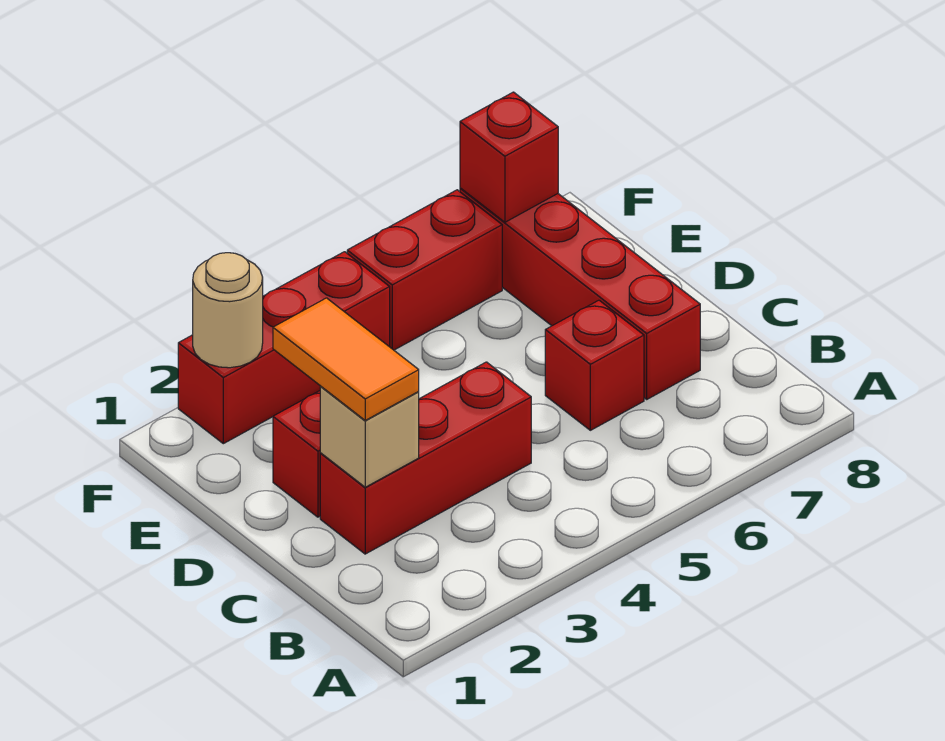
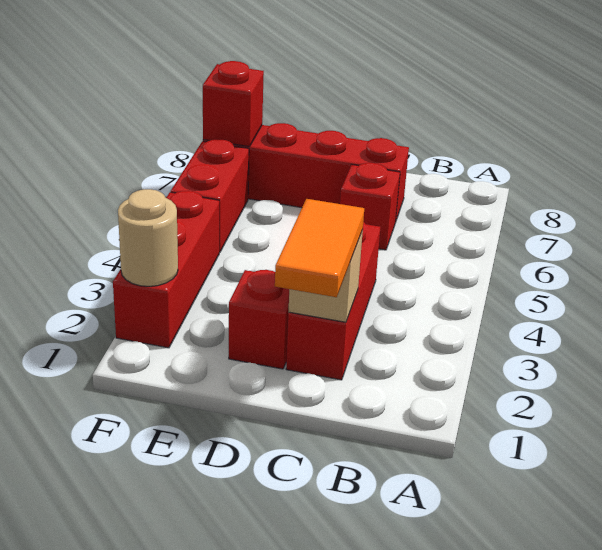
orange 1x2 tile [273,298,419,420] -> orange 1x2 tile turned to [275,199,364,297]

